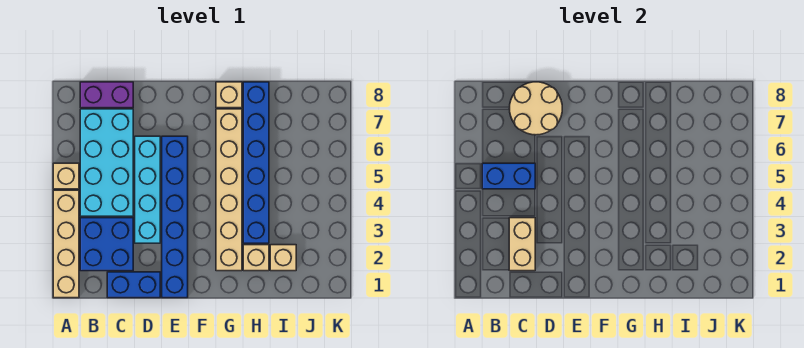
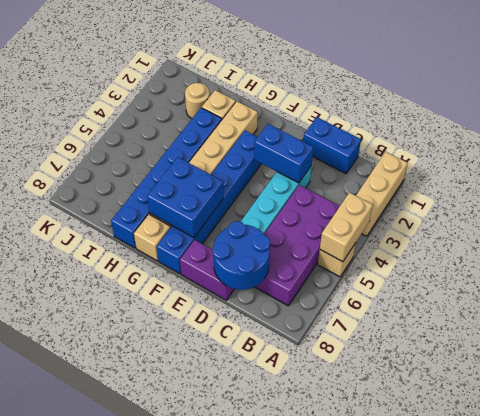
tan 1x4 brick [53,190,79,298] -> tan 1x3 brick [356,152,408,236]
blue 2x2 brick [80,218,133,271] -> blue 2x2 brick moved to [147,157,223,238]
cyan 2x4 brick [80,109,133,216] -> purple 2x4 brick [255,185,340,306]
blue 1x2 brick [482,163,535,189] -> blue 1x2 brick moved to [254,124,314,183]
purple 1x2 brick [80,82,133,108] -> purple 1x2 brick moved to [180,240,234,300]
tan 1x2 brick [509,218,535,271] -> tan 1x2 brick moved to [320,193,373,262]
tan 2x2 round brick [510,82,562,135] -> blue 2x2 round brick [213,221,270,290]
blue 1x6 brick [162,136,188,298] -> blue 1x6 brick moved to [157,131,262,274]
tan 1x1 brick [270,245,296,271] -> tan 1x1 round brick [185,83,210,119]

